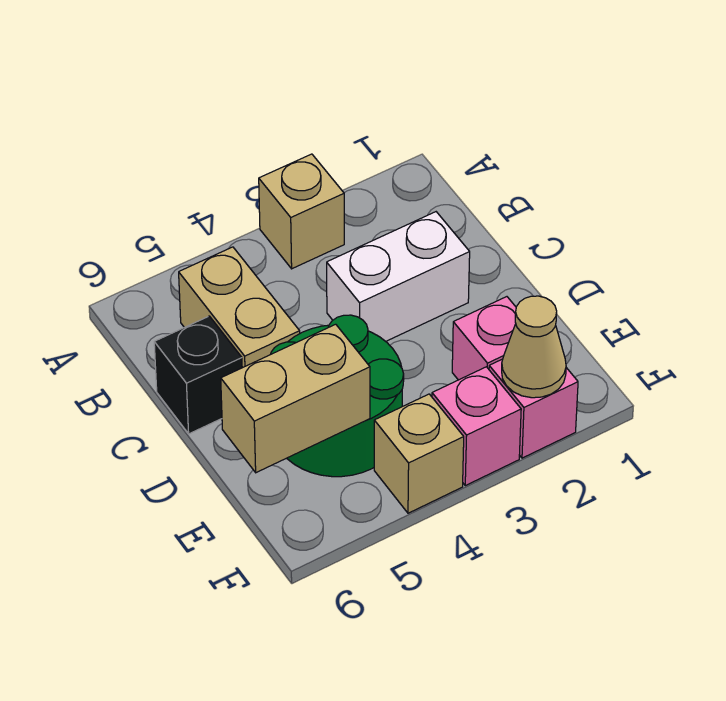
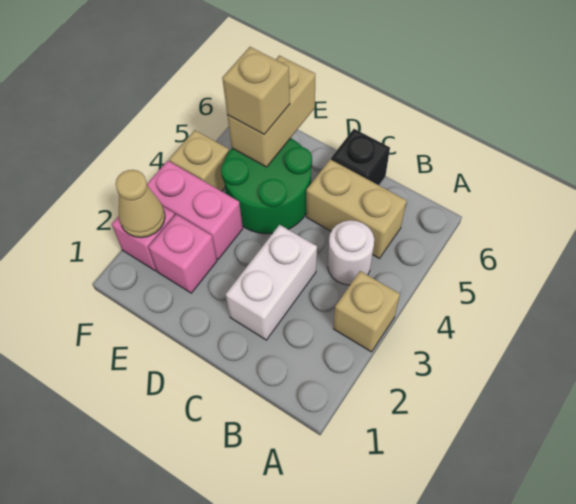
none -> white 1x1 round brick [328,220,374,285]
none -> tan 1x1 brick [222,47,290,134]
pink 1x1 brick [432,367,521,486] -> pink 1x2 brick [147,161,243,259]

